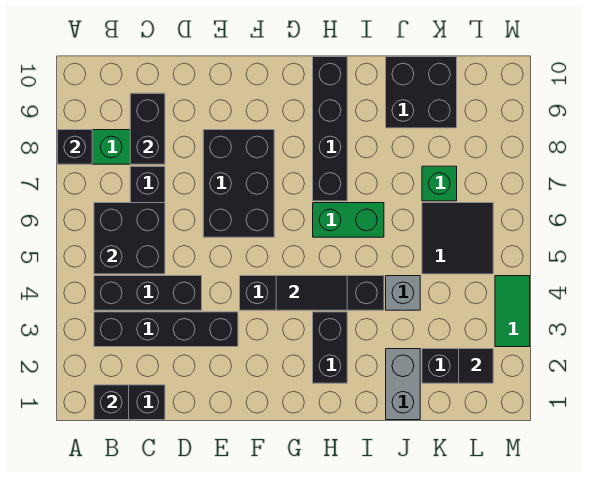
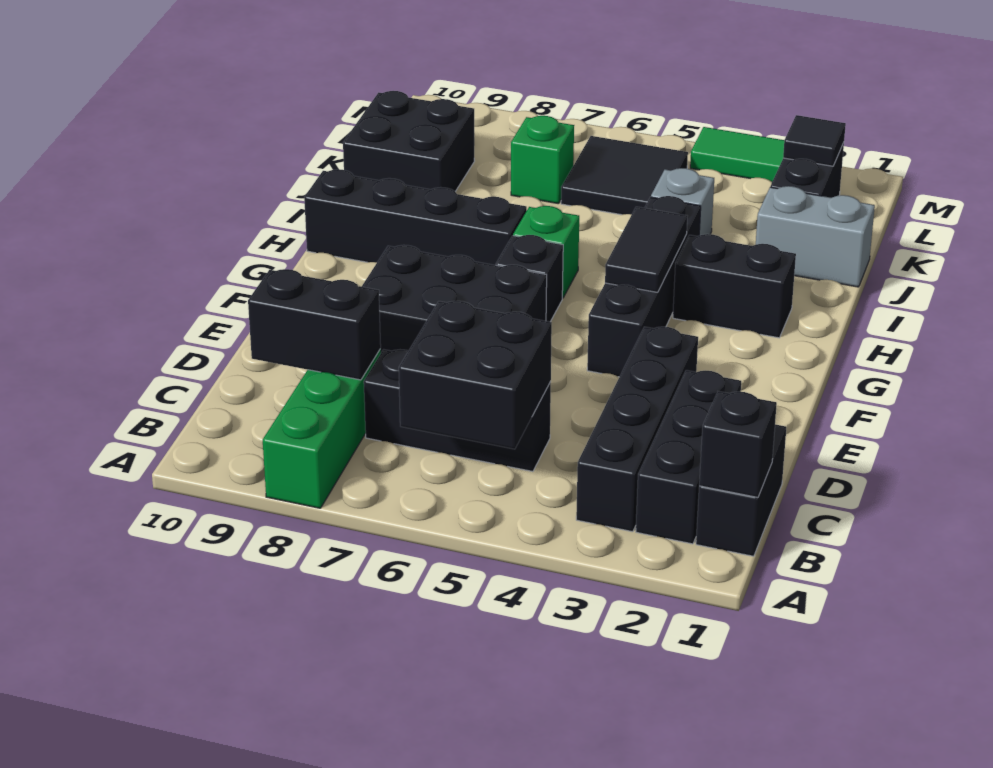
black 1x1 brick [57,130,92,164] -> black 1x1 brick moved to [496,235,563,322]
black 1x3 brick [94,276,202,310] -> black 1x3 brick moved to [636,370,741,544]
green 1x2 brick [313,203,384,237] -> green 1x1 brick [513,206,579,298]

